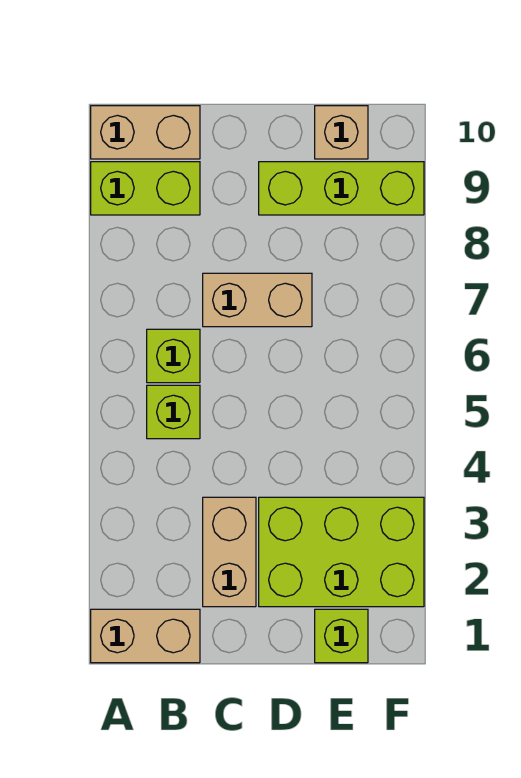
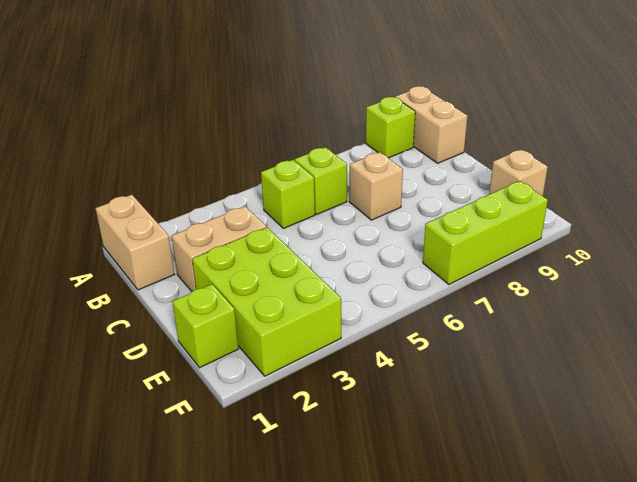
lime 1x2 brick [91,162,200,215] -> lime 1x1 brick [366,97,415,158]
tan 1x2 brick [203,273,312,327] -> tan 1x1 brick [349,152,403,220]
lime 1x3 brick [259,162,424,215] -> lime 1x3 brick turned to [423,181,548,284]

